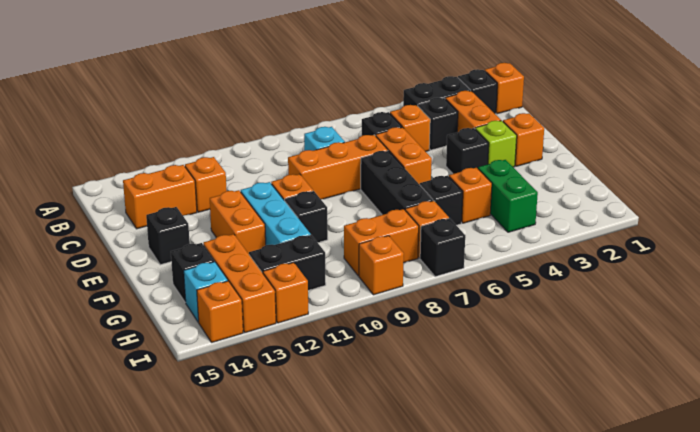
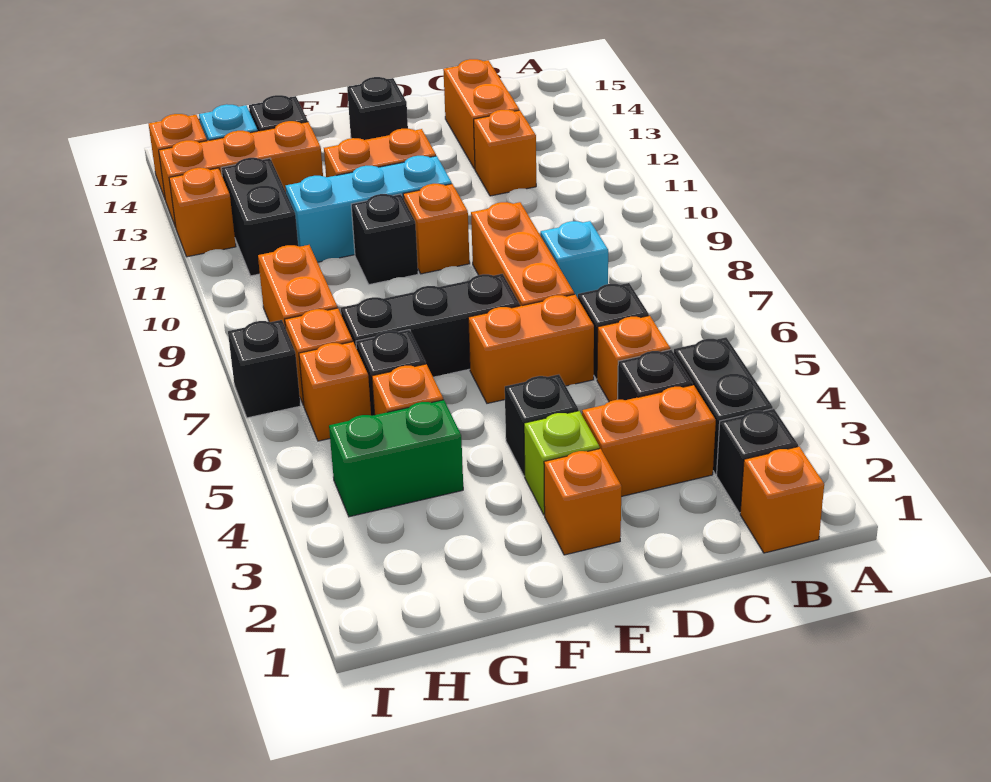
orange 1x1 brick [359,236,404,295] -> orange 1x1 brick moved to [299,342,371,441]

